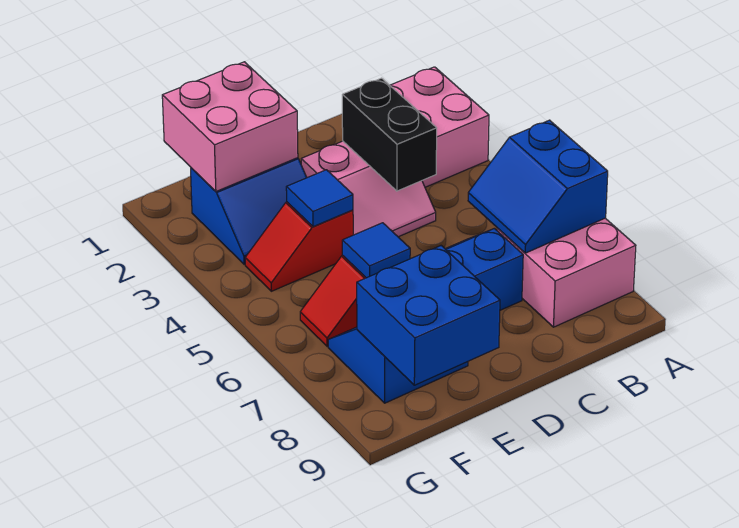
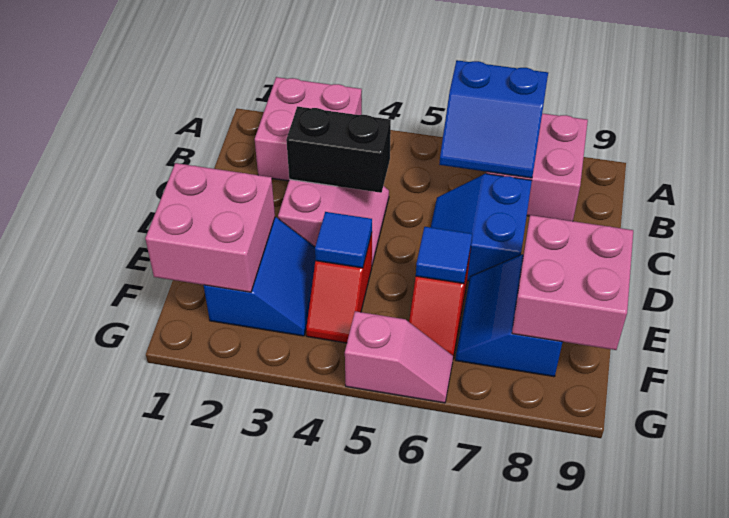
blue 2x2 brick [357,246,500,385] -> pink 2x2 brick [512,215,633,350]
none -> pink 1x2 slope [345,311,453,403]

